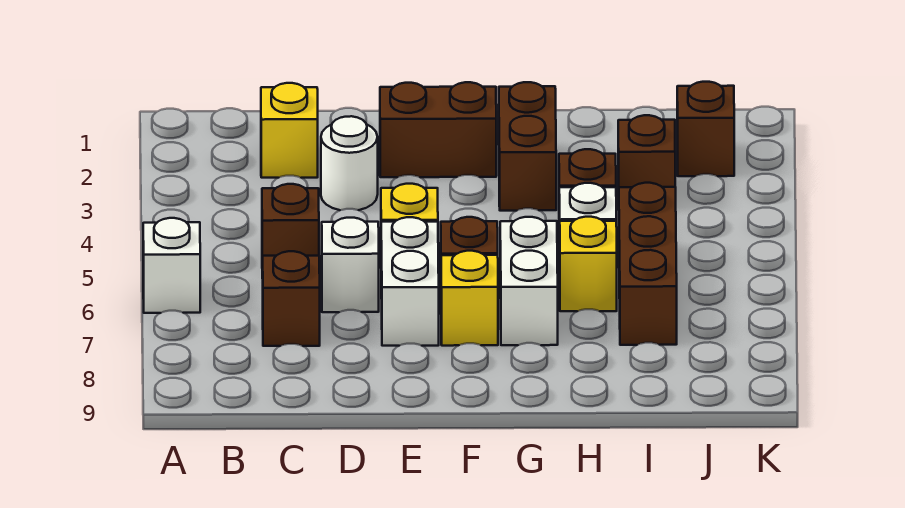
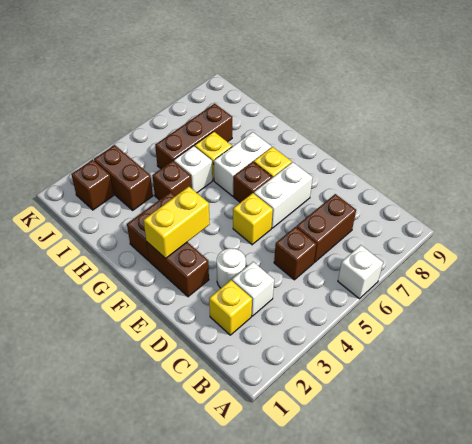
brown 1x1 brick [263,251,320,346] -> brown 1x2 brick [296,194,356,262]
white 1x1 brick [322,218,379,312] -> white 1x1 brick moved to [232,262,274,316]
none -> yellow 1x2 brick [143,187,210,258]
brown 1x1 brick [618,115,675,206] -> brown 1x2 brick [94,145,153,210]

